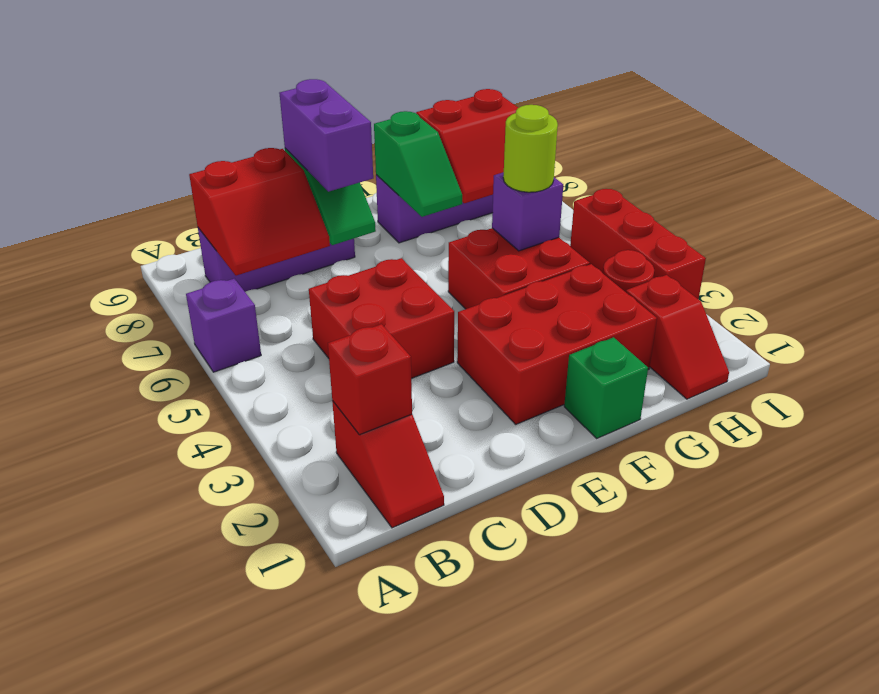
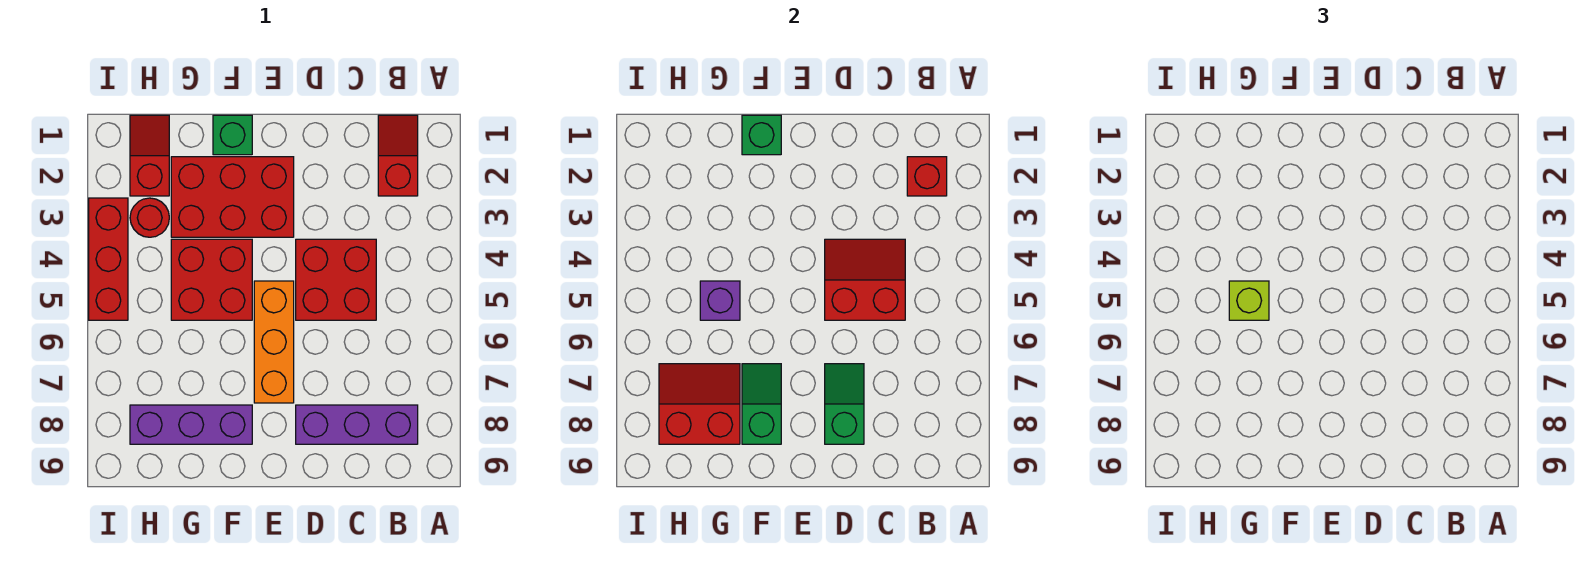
purple 1x1 brick [186,279,261,372] -> none
red 2x2 slope [189,148,330,276] -> red 2x2 slope moved to [825,239,905,320]
purple 1x2 brick [279,79,373,192] -> none
none -> orange 1x3 brick [254,281,294,403]
none -> green 1x1 brick [742,115,781,155]
lime 1x1 round brick [503,105,558,192] -> lime 1x1 brick [1229,281,1269,320]

